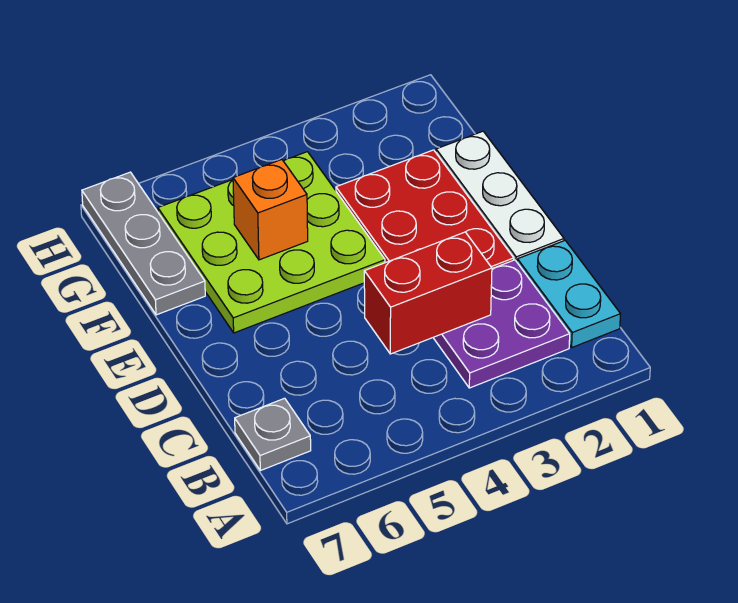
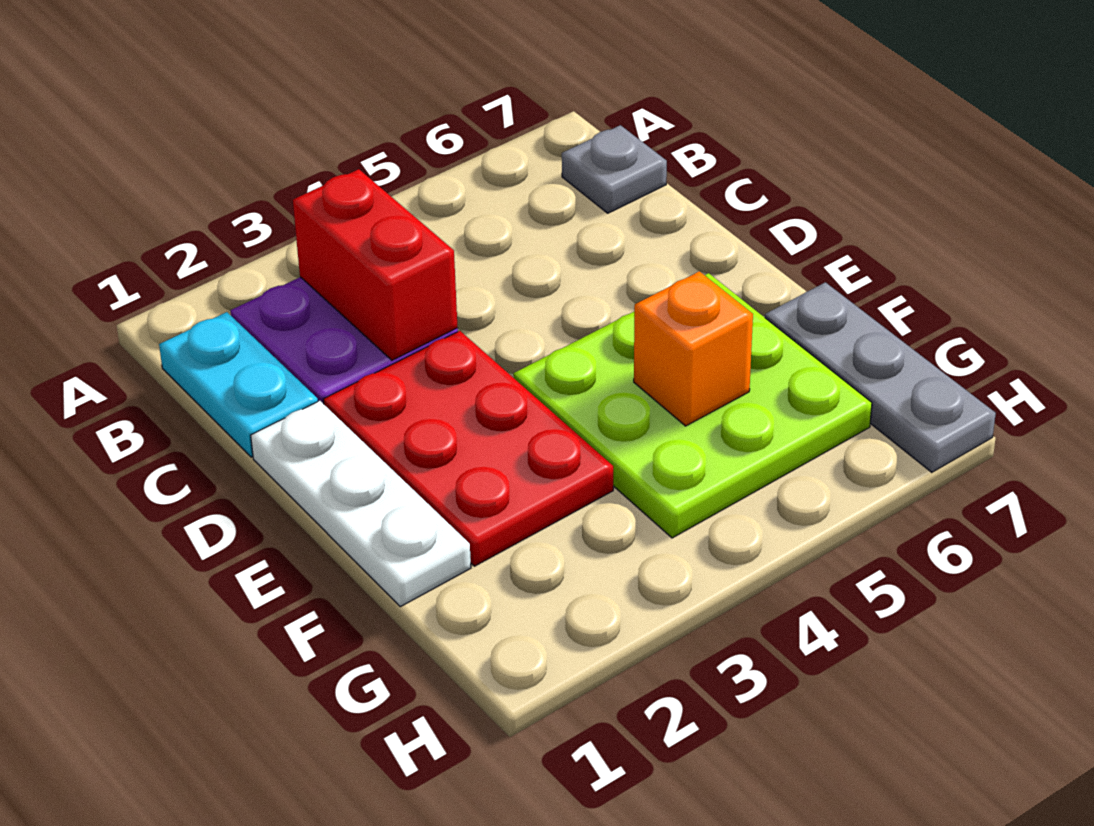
red 1x2 brick [364,232,492,354] -> red 1x2 brick turned to [293,169,458,360]

